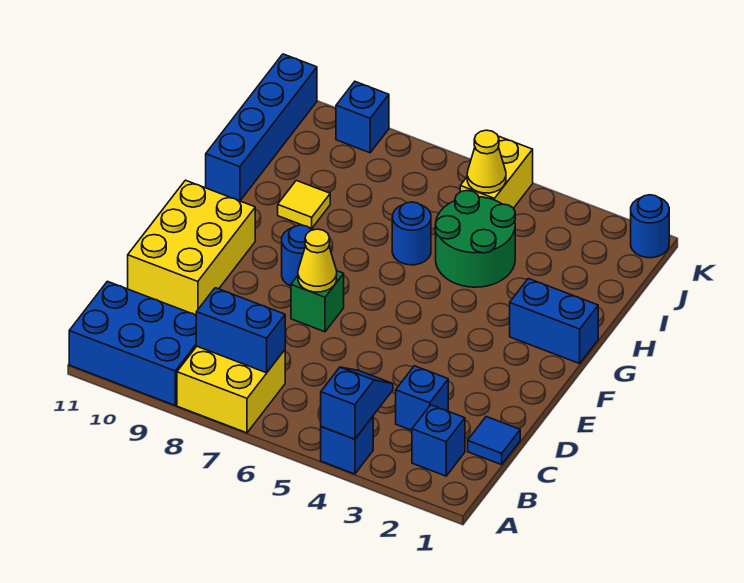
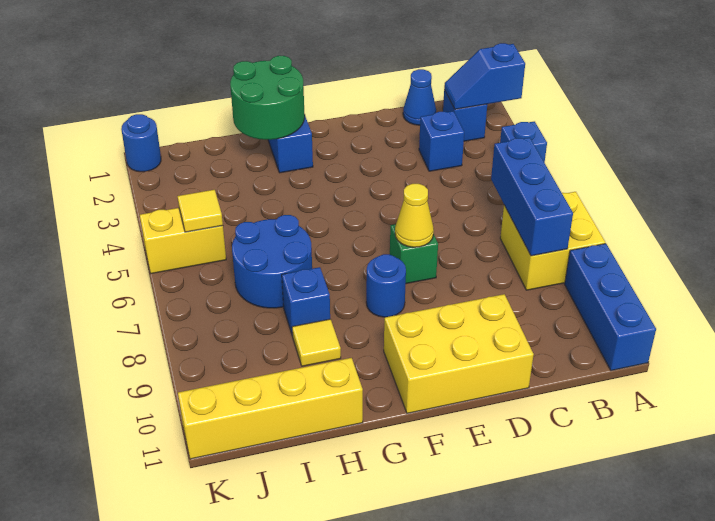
blue 1x2 slope [321,367,393,439] -> blue 1x2 slope moved to [444,43,525,109]
blue 2x3 brick [69,281,196,405] -> blue 1x3 brick [565,243,656,371]
blue 1x2 brick [196,288,285,373] -> blue 1x3 brick [491,138,573,256]
blue 1x1 tile [468,417,520,465] -> blue 1x1 cone [403,69,436,125]
green 2x2 round brick [435,191,515,287] -> green 2x2 round brick moved to [230,56,305,140]
blue 1x1 round brick [392,202,431,265] -> blue 2x2 round brick [232,215,312,308]
blue 1x4 brick [206,54,317,201] -> yellow 1x4 brick [178,358,363,459]
yellow 1x1 cone [467,130,506,193] -> yellow 1x1 tile [177,190,223,232]
blue 1x1 brick [336,82,389,153] -> blue 1x1 brick moved to [282,267,330,336]

